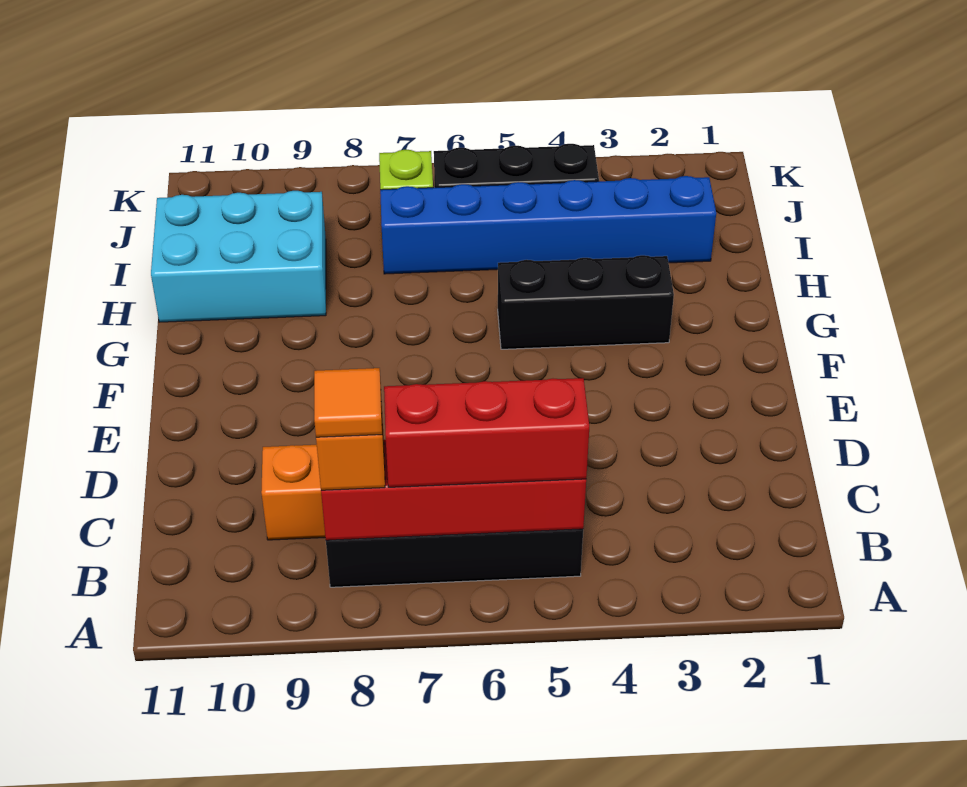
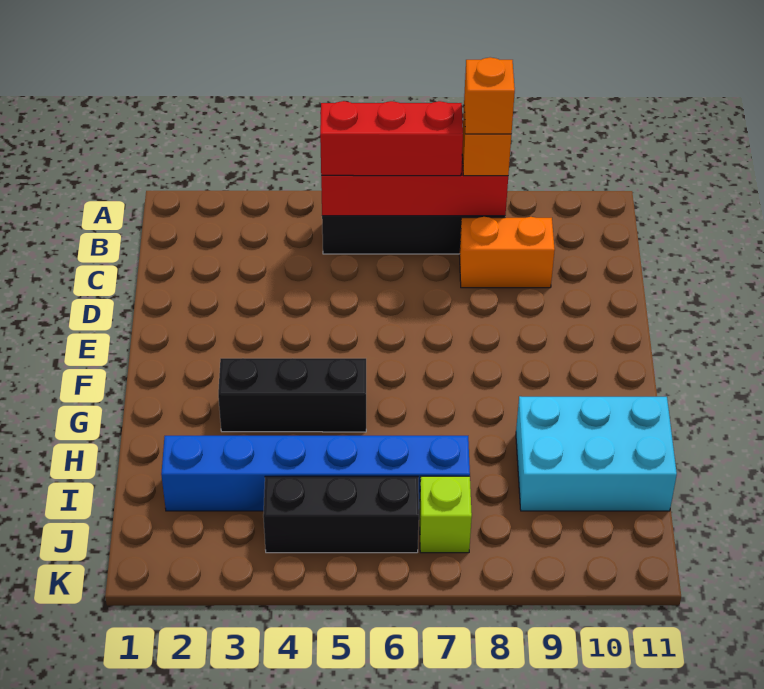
orange 1x1 tile [314,368,382,437] -> orange 1x1 brick [464,57,515,134]

